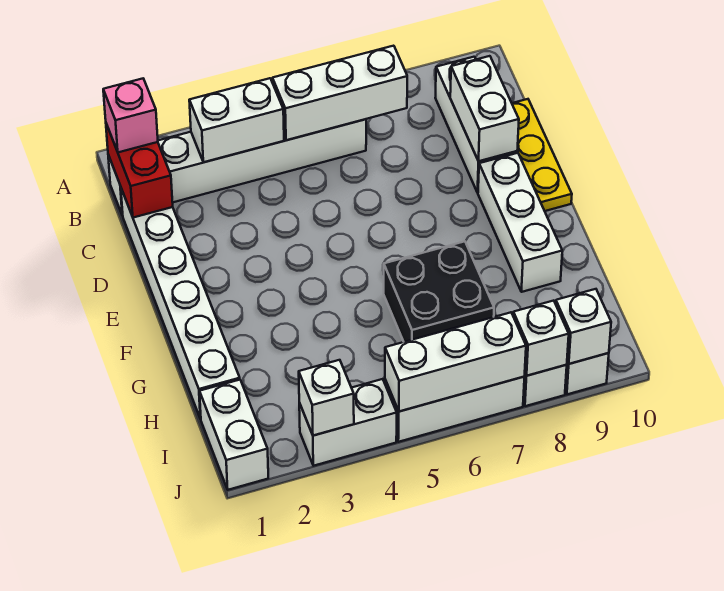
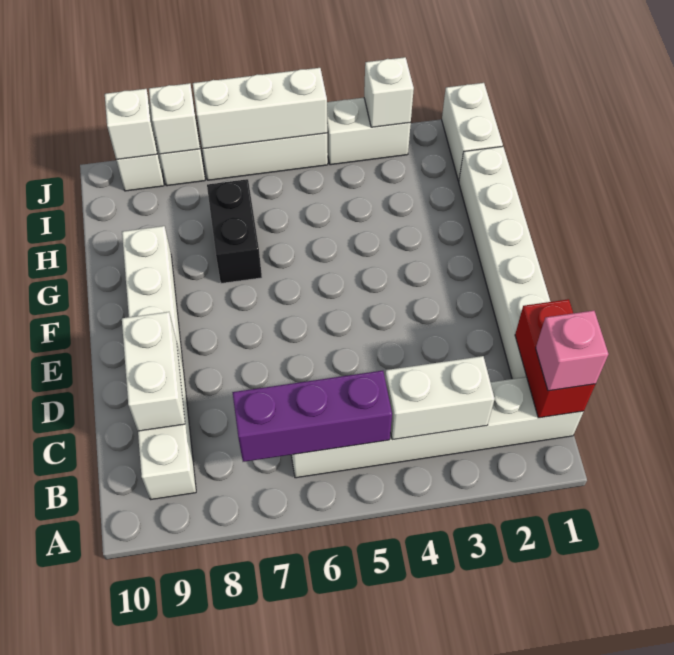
white 1x3 brick [272,46,407,140] -> purple 1x3 brick [232,371,392,462]
yellow 1x3 plate [512,99,572,211] -> none
black 2x2 brick [384,241,494,342] -> black 1x2 brick [207,179,262,284]

